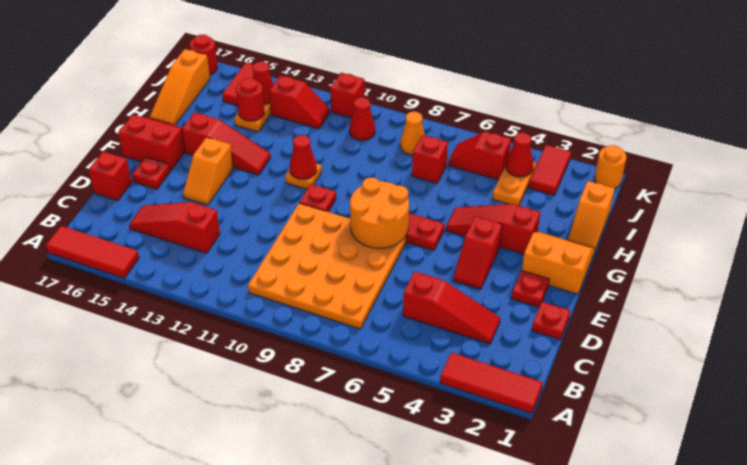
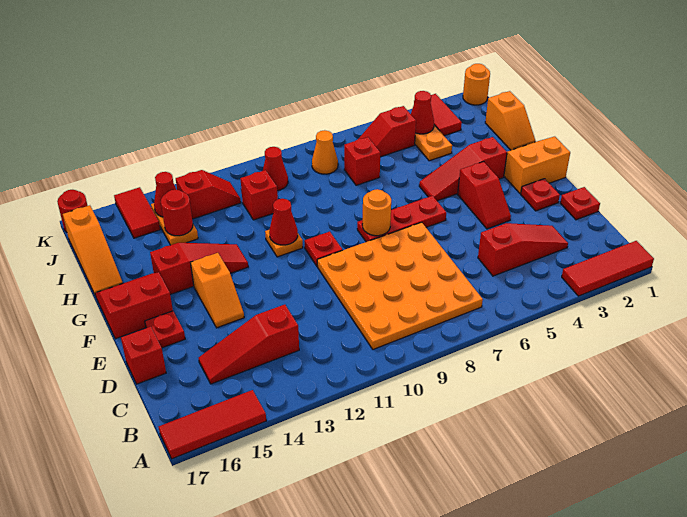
orange 2x2 round brick [350,177,409,248] -> orange 1x1 round brick [362,189,391,236]
red 1x1 brick [330,73,365,118] -> red 1x1 brick moved to [240,170,278,220]

